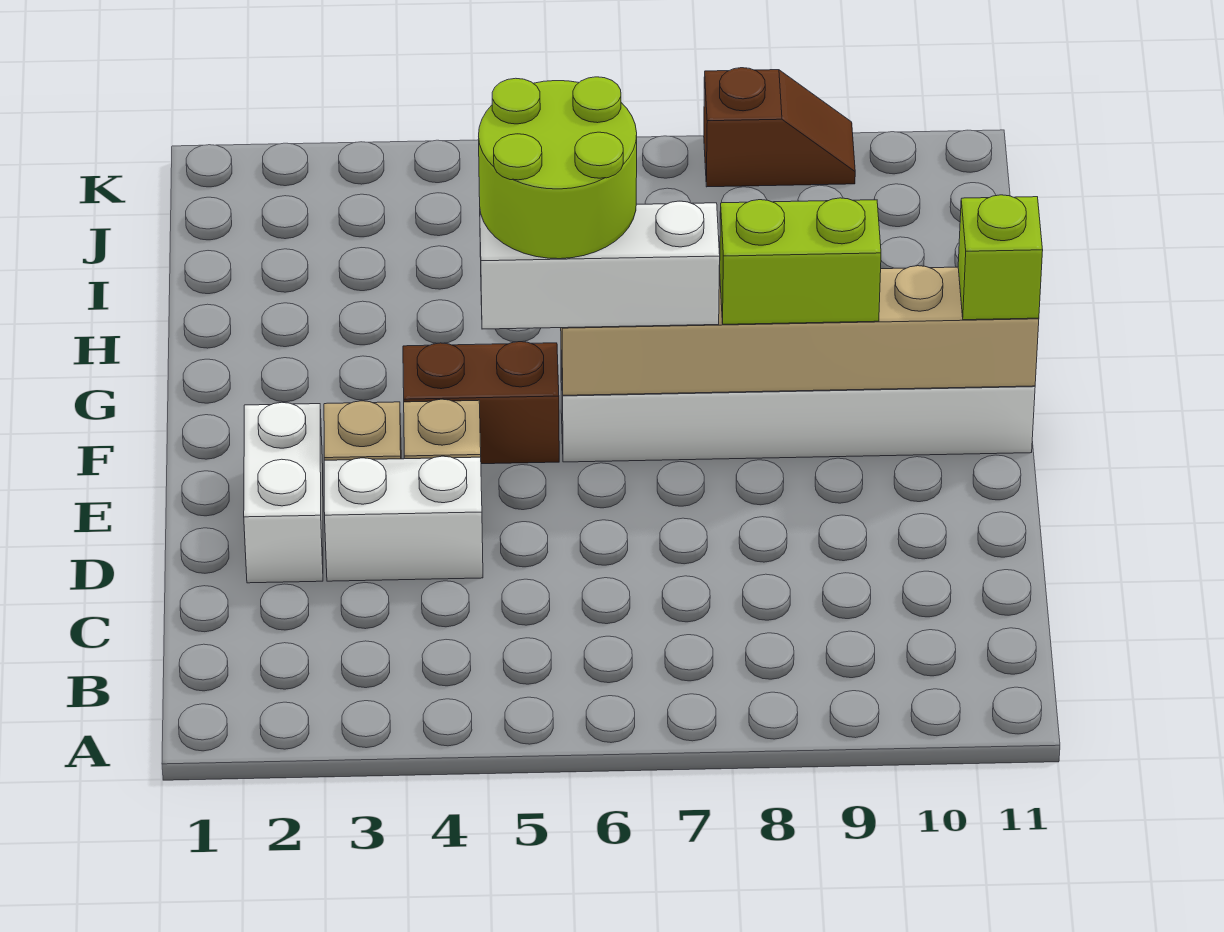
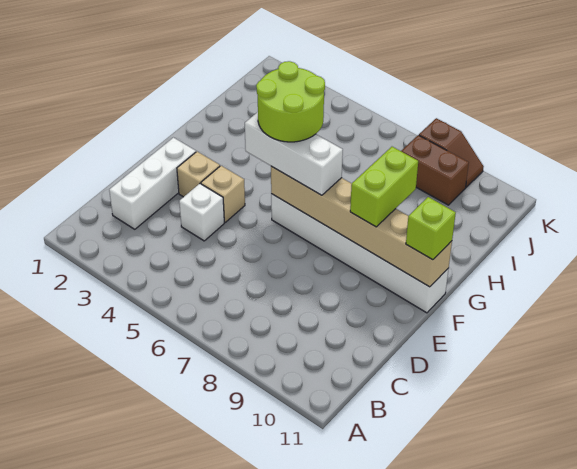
white 1x2 brick [244,402,323,583] -> white 1x3 brick [109,137,196,229]
white 1x2 brick [324,456,483,581] -> white 1x1 brick [179,184,224,241]
brown 1x2 brick [403,342,559,464] -> brown 1x2 brick moved to [401,135,469,205]
lime 1x2 brick [720,198,881,324] -> lime 1x2 brick turned to [350,147,418,227]

